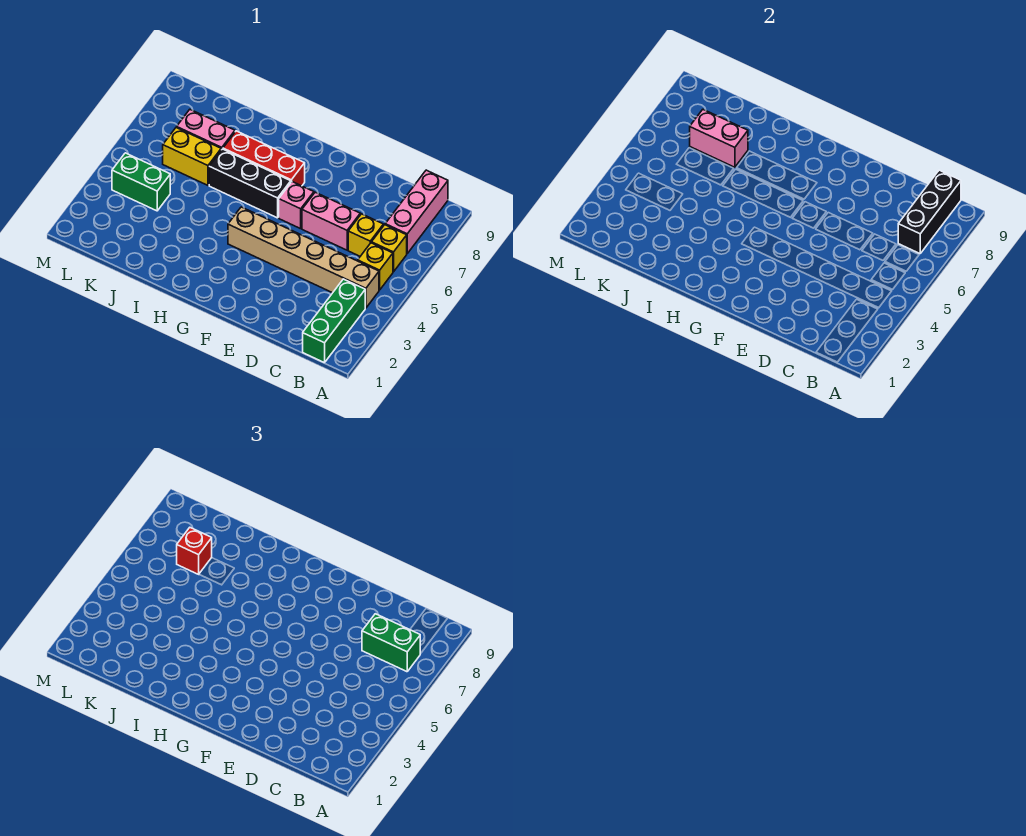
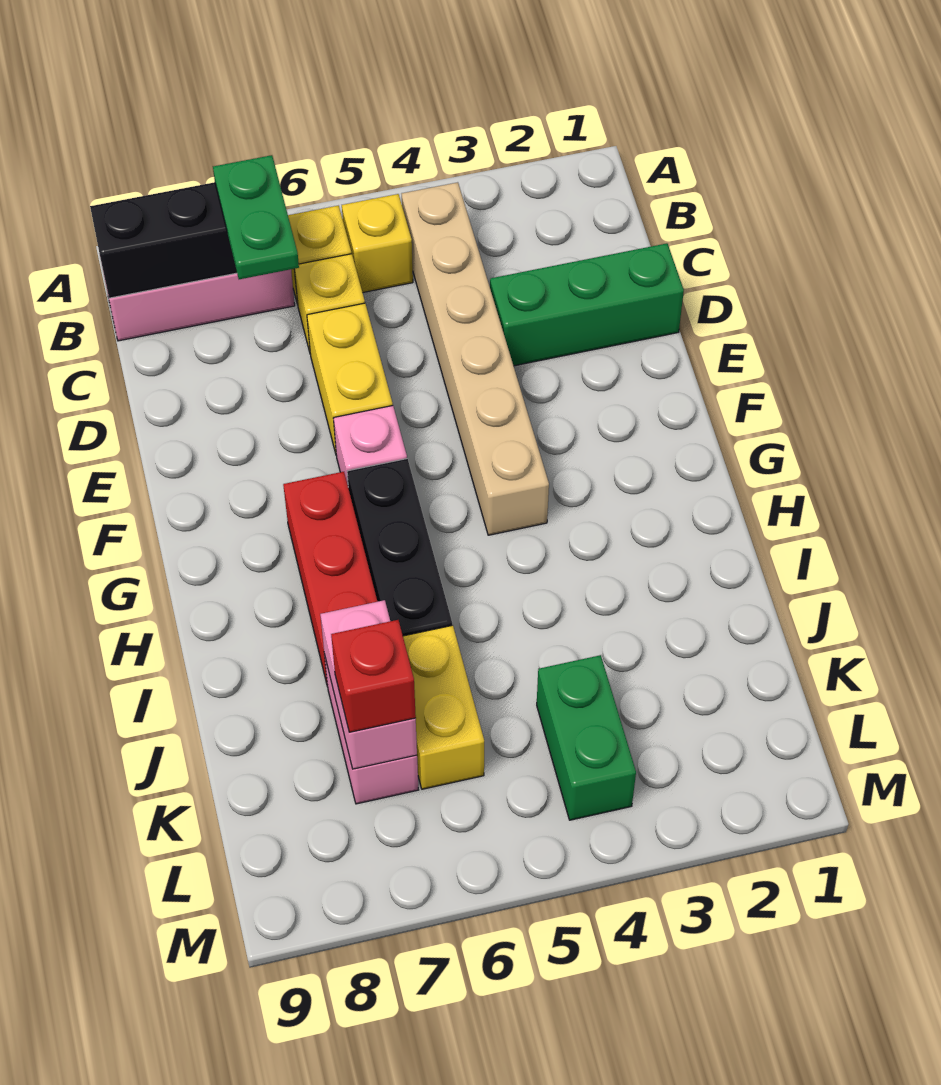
green 1x3 brick [303,279,365,363] -> green 1x3 brick moved to [490,243,684,366]
green 1x2 brick [362,614,420,672] -> green 1x2 plate [213,155,299,279]
pink 1x2 brick [302,192,360,250] -> yellow 1x2 brick [307,303,393,453]

